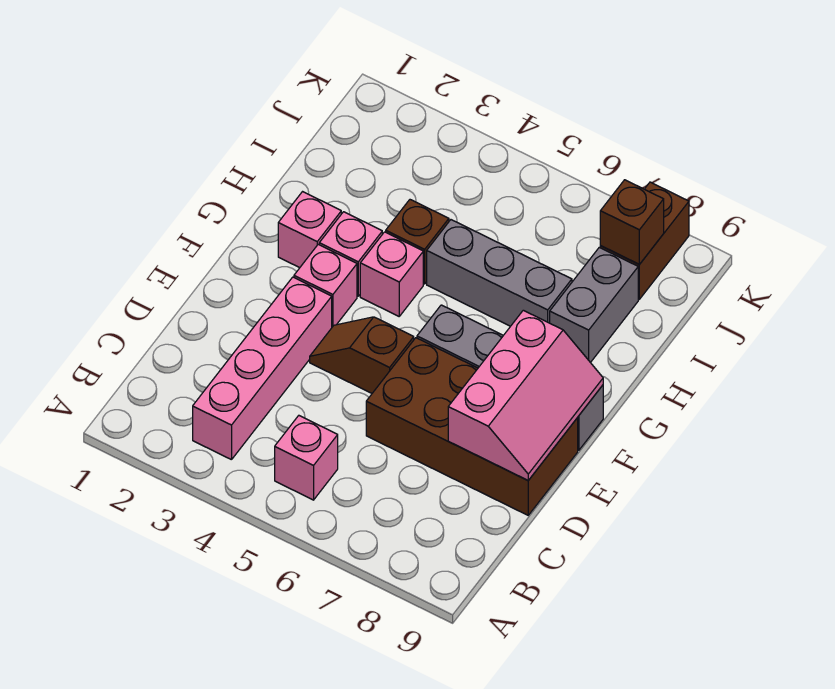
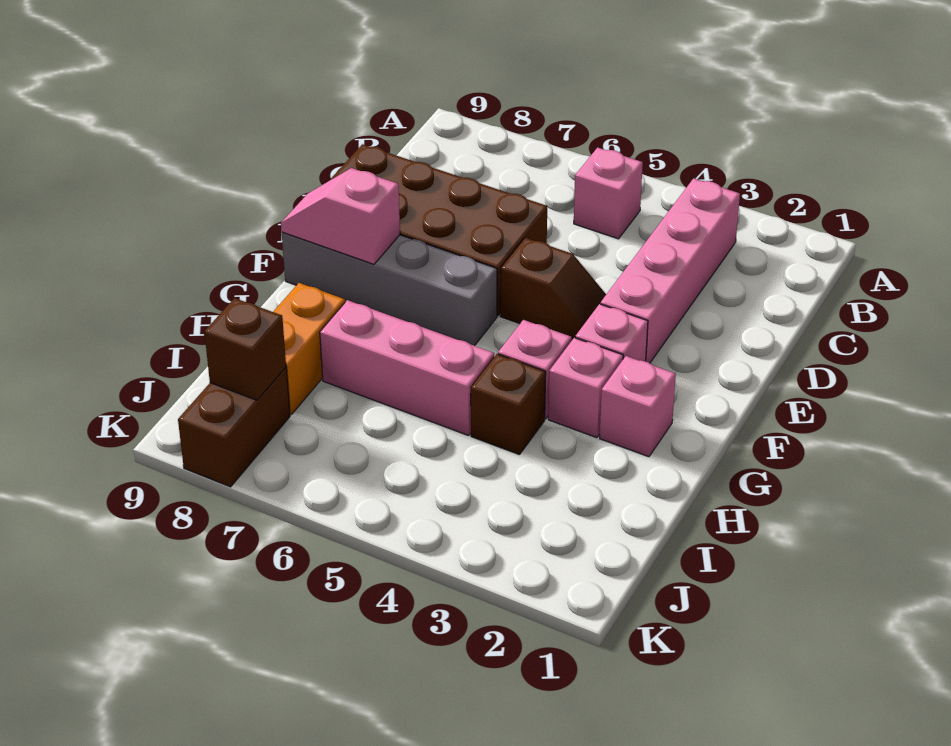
pink 2x3 slope [448,310,603,480] -> pink 1x2 slope [281,168,400,264]
grey 1x3 brick [427,220,572,326] -> pink 1x3 brick [320,300,494,436]
grey 1x2 brick [550,247,638,363] -> orange 1x2 brick [273,283,345,415]

